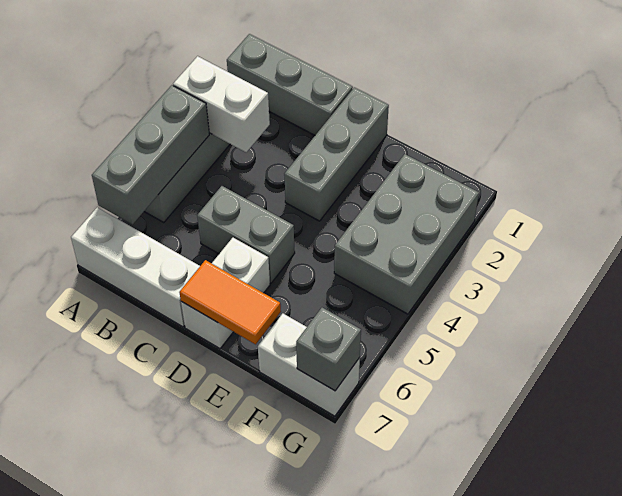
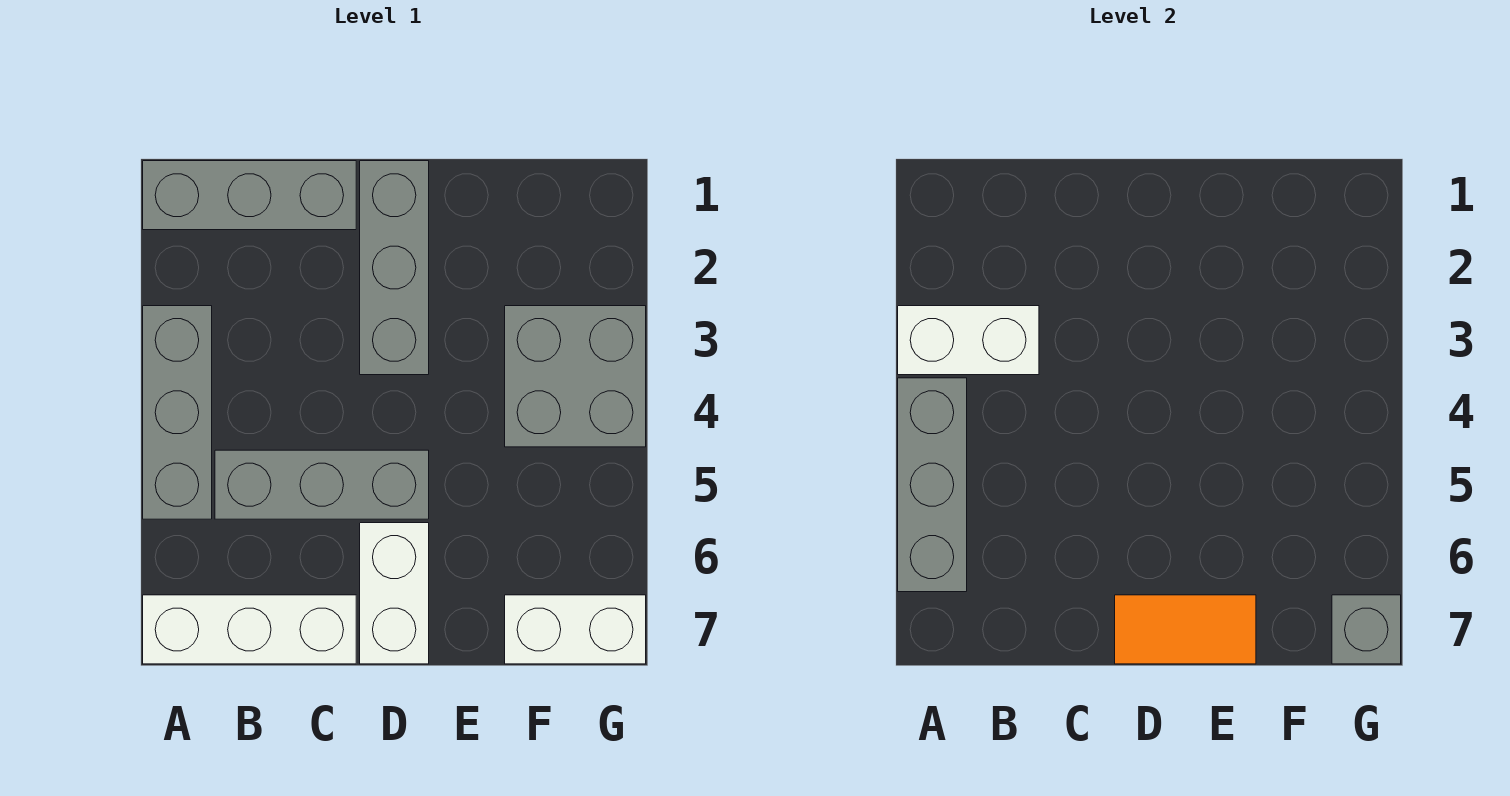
grey 1x2 brick [197,186,295,283] -> grey 1x3 brick [215,450,429,519]
grey 2x3 brick [334,154,479,314] -> grey 2x2 brick [505,306,646,447]

